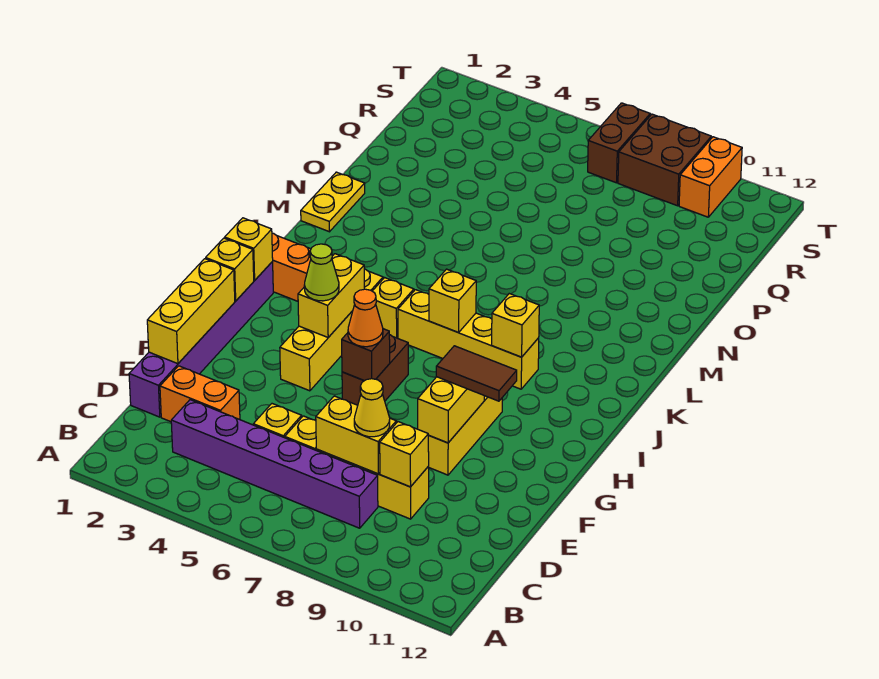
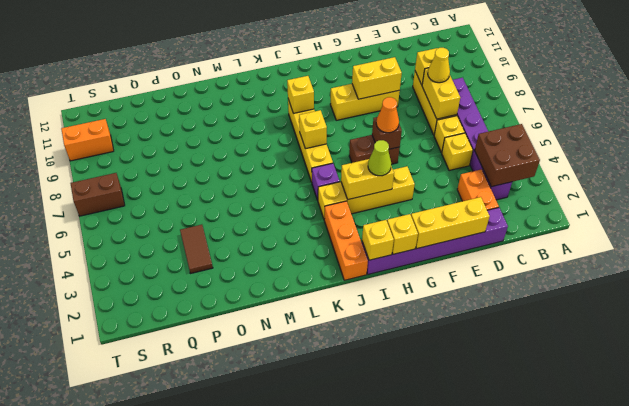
brown 1x2 tile [436,346,517,401] -> brown 1x2 tile moved to [180,225,213,274]
yellow 1x1 brick [373,278,414,338] -> purple 1x1 brick [312,163,340,200]
yellow 1x2 plate [301,172,365,232] -> none
brown 2x2 brick [618,114,711,206] -> brown 2x2 brick moved to [475,124,540,187]

